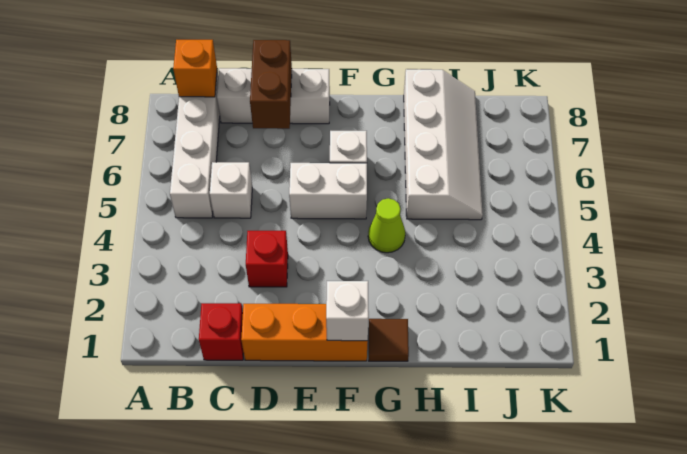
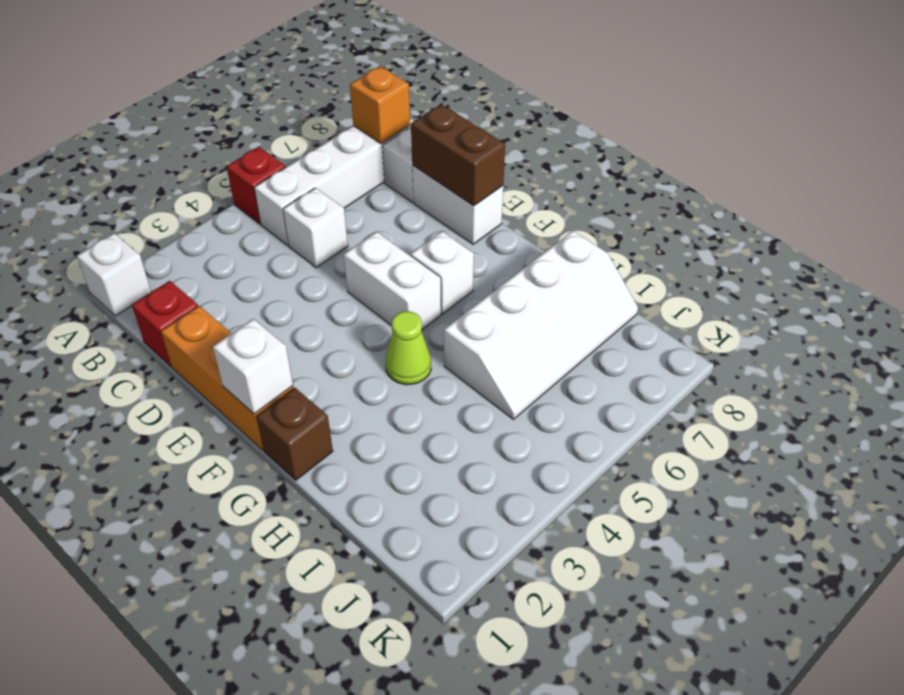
none -> white 1x1 brick [77,233,151,316]
red 1x1 brick [246,231,288,287] -> red 1x1 brick moved to [226,147,286,224]
brown 1x2 brick [250,40,292,129] -> brown 1x2 brick turned to [411,104,505,206]
brown 1x1 tile [369,319,409,361] -> brown 1x1 brick [256,388,333,480]

